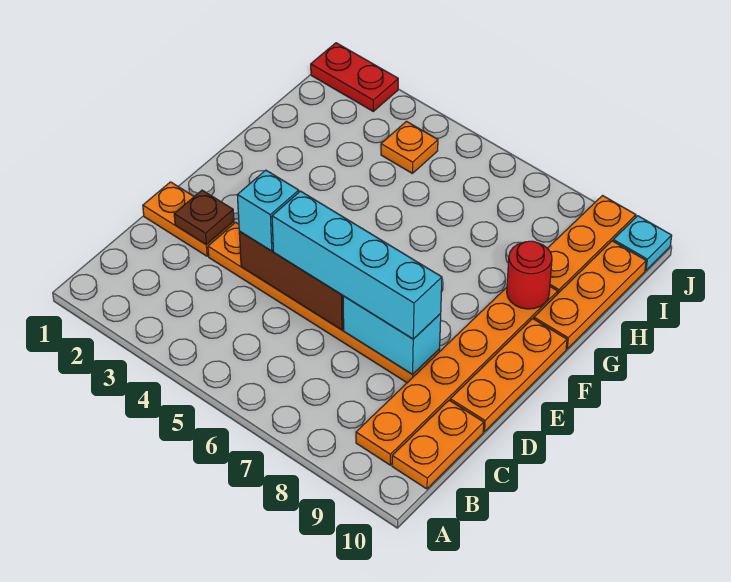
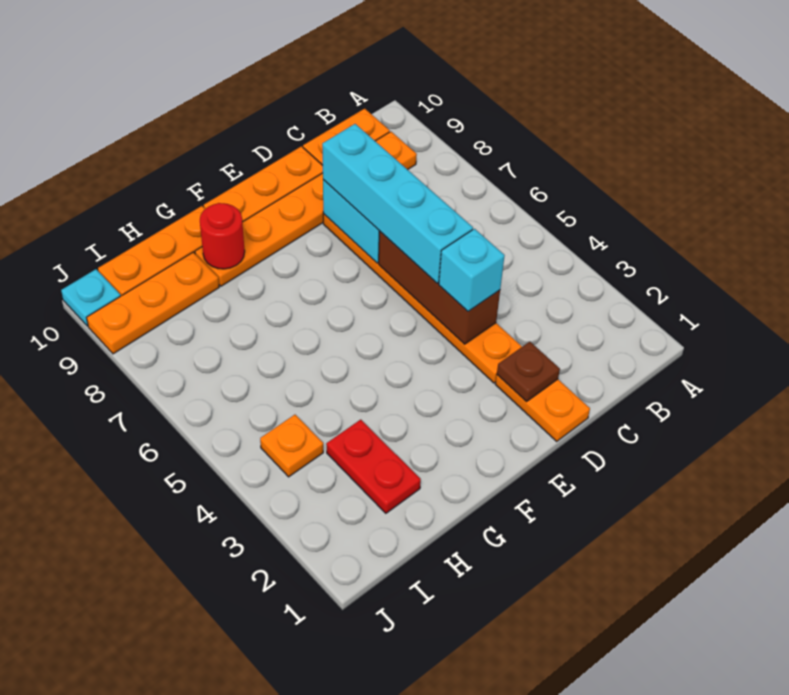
red 1x2 plate [311,43,398,111] -> red 1x2 plate moved to [326,420,421,513]

